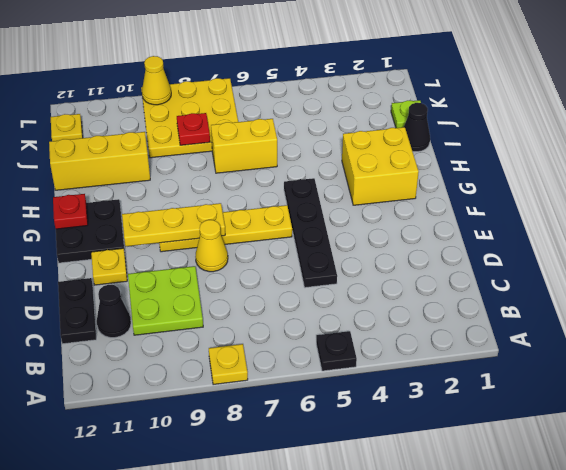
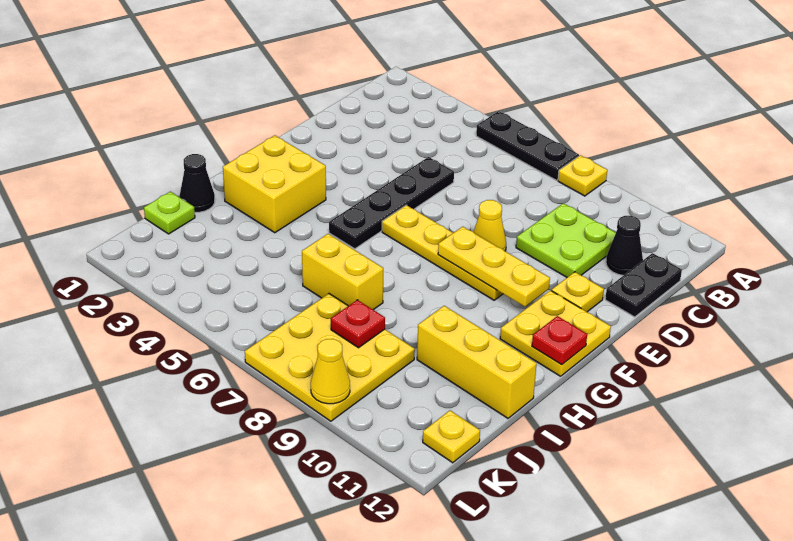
black 1x1 plate [316,331,357,371] -> black 1x3 plate [476,111,579,180]
black 2x2 plate [56,199,125,263] -> yellow 2x2 plate [500,290,611,376]

